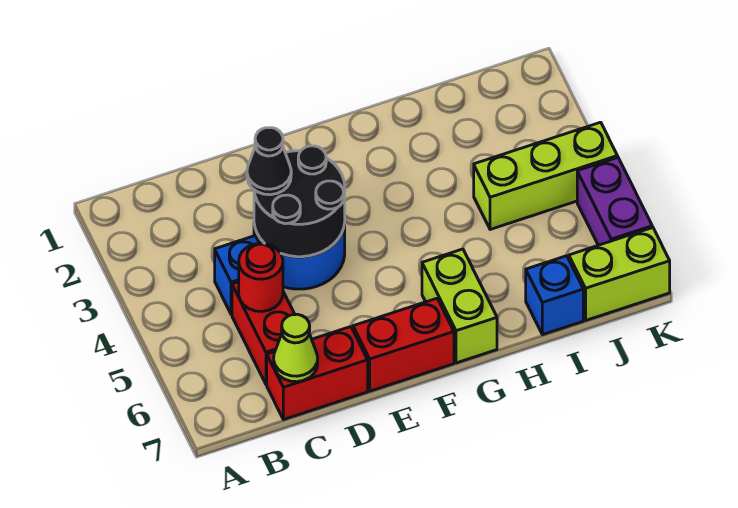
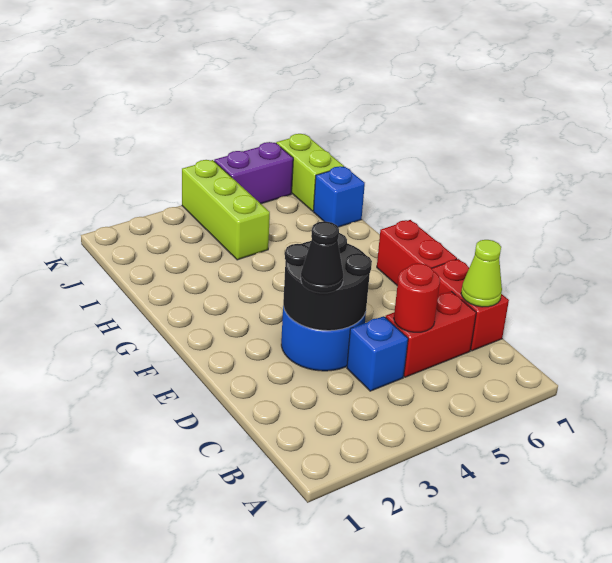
lime 1x2 brick [422,249,497,363] -> none

